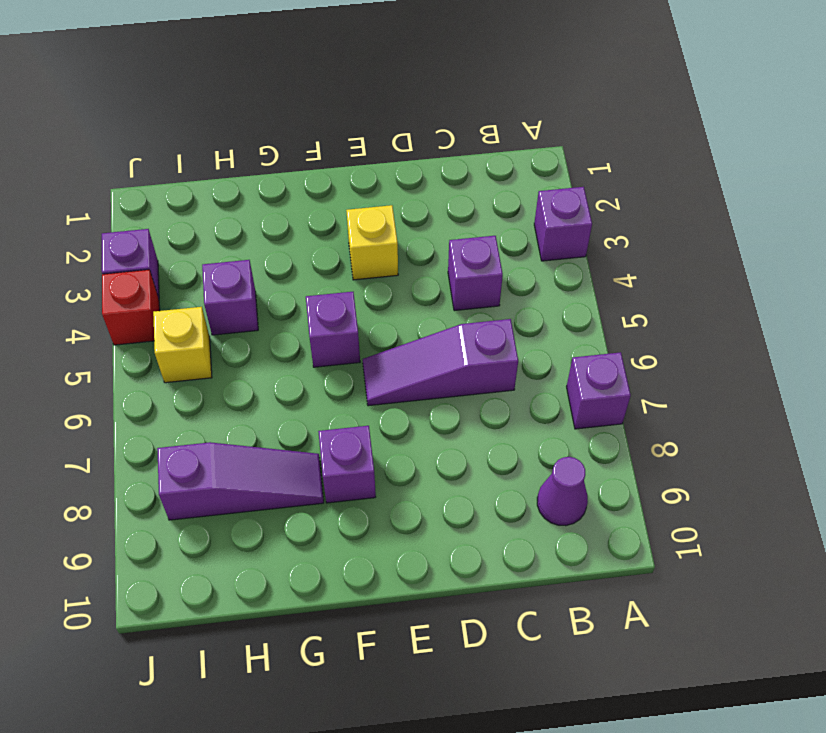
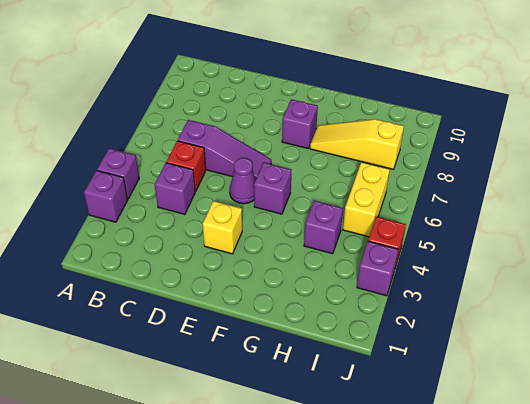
purple 1x1 brick [567,352,631,429] -> purple 1x1 brick moved to [97,148,139,199]
purple 1x1 cone [537,457,588,526] -> purple 1x1 cone moved to [229,158,256,204]
none -> red 1x1 brick [166,141,206,192]
purple 1x3 slope [157,442,324,520] -> yellow 1x3 slope [310,119,404,169]
yellow 1x1 brick [153,307,212,383] -> yellow 1x2 brick [343,162,390,237]

